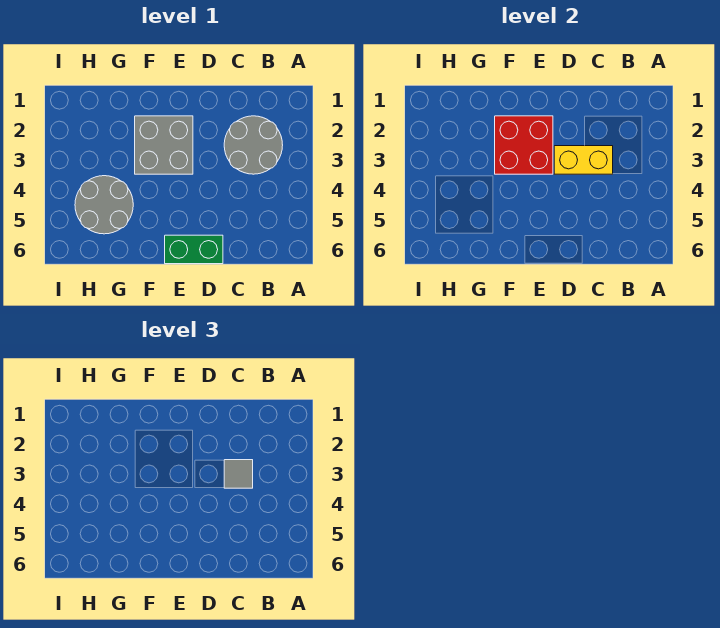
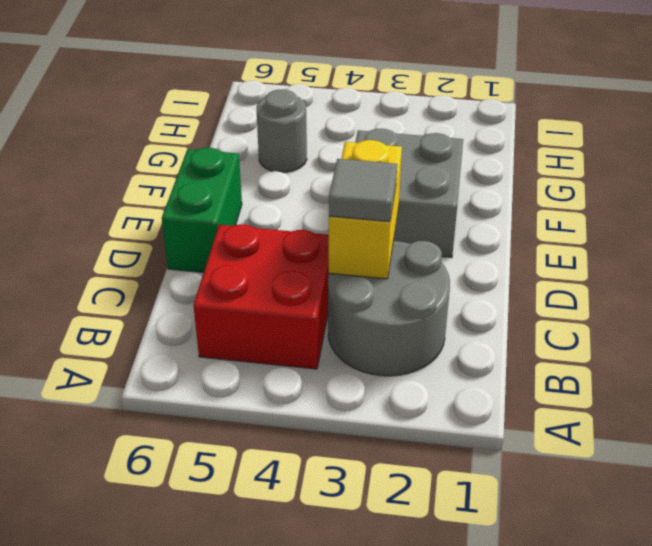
red 2x2 brick [495,116,553,174] -> red 2x2 brick moved to [193,224,329,369]
grey 2x2 round brick [75,176,133,234] -> grey 1x1 round brick [257,89,307,172]

